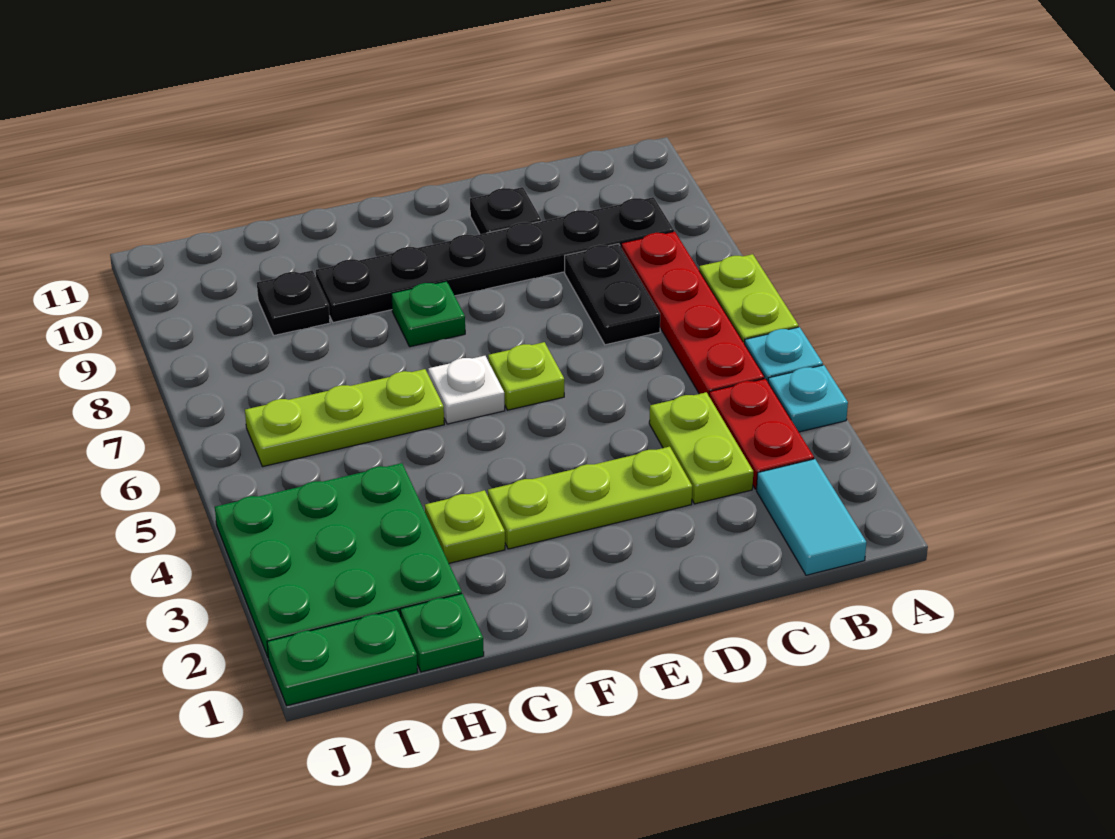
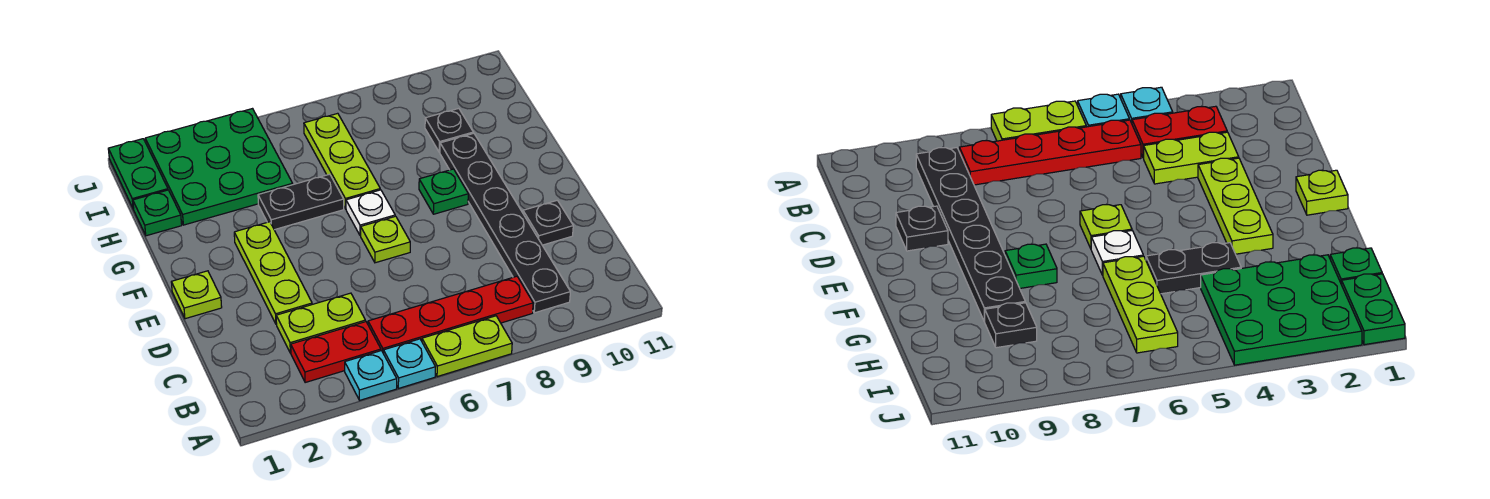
cyan 1x2 tile [757,459,866,575] -> none
black 1x2 plate [565,244,660,345] -> black 1x2 plate moved to [258,174,344,230]
lime 1x1 plate [425,490,505,563] -> lime 1x1 plate moved to [171,271,222,319]

